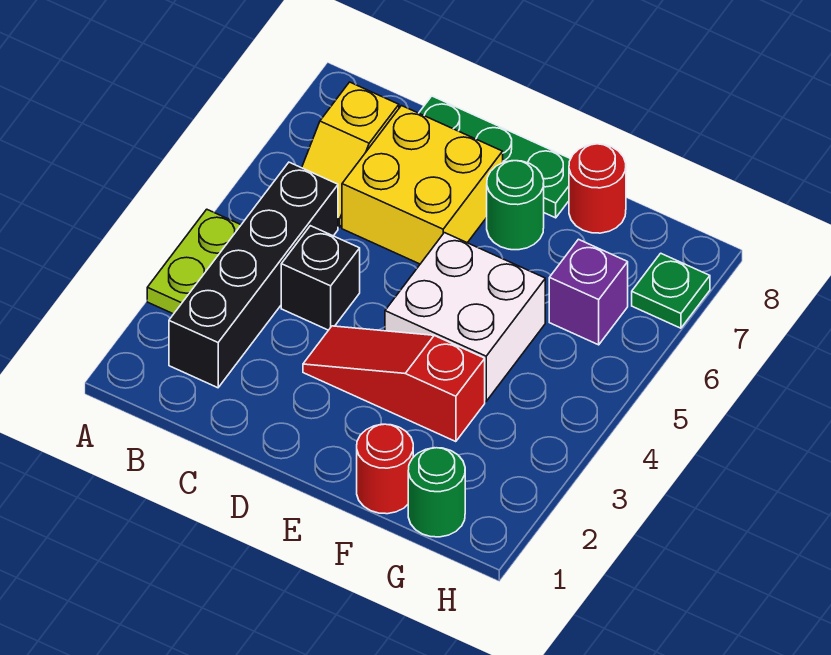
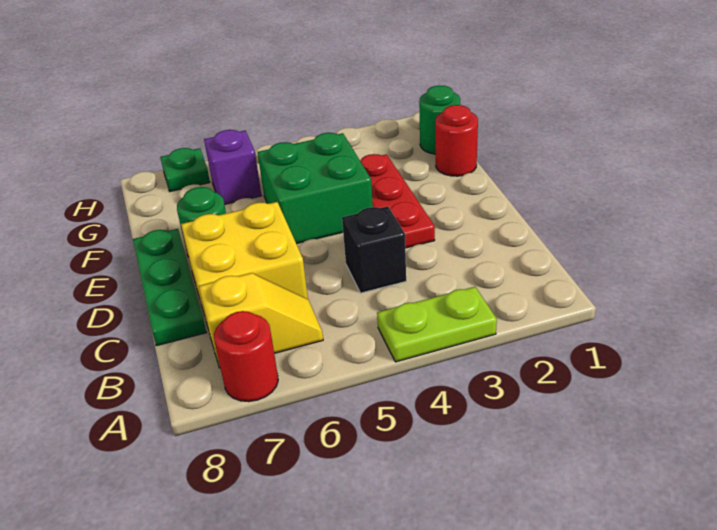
black 1x4 brick [169,162,338,388] -> none
red 1x3 slope [303,326,485,442] -> red 1x3 plate [360,154,435,248]
white 2x2 brick [385,233,545,401] -> green 2x2 brick [258,133,373,244]
red 1x1 round brick [569,144,626,233] -> red 1x1 round brick moved to [214,311,278,402]

